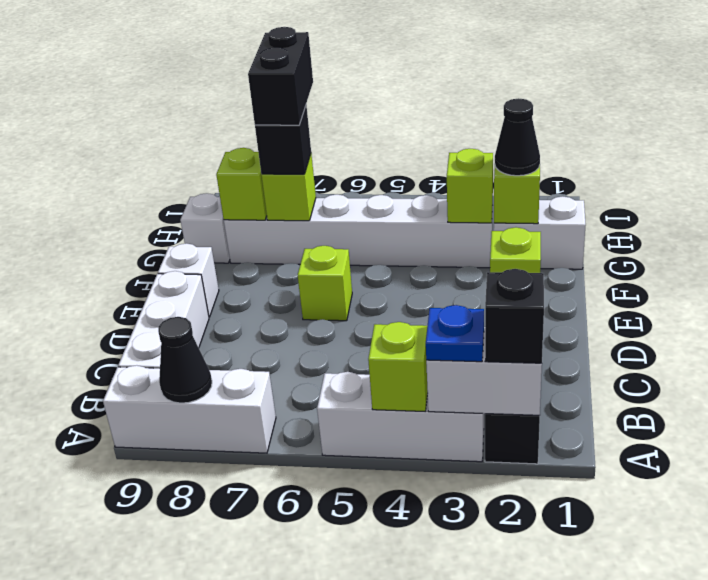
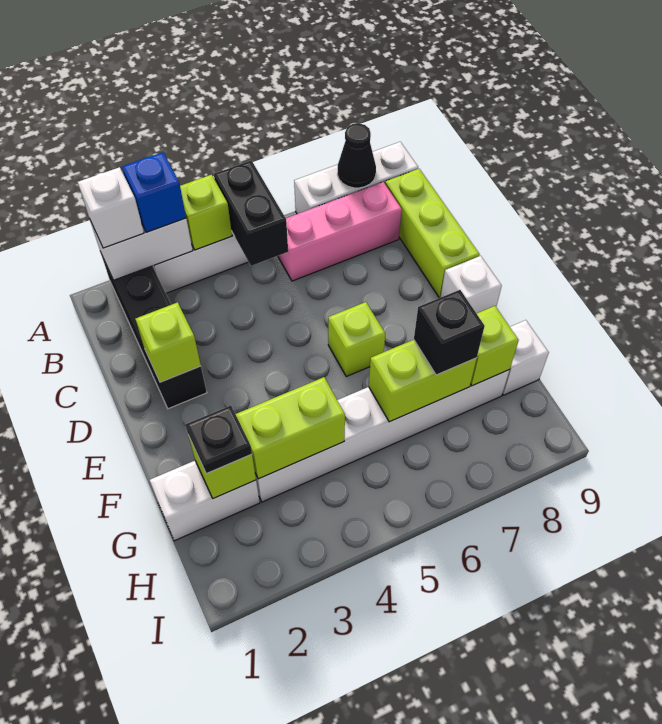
black 1x1 brick [485,269,544,363] -> white 1x1 brick [78,167,144,248]
blue 1x1 plate [426,305,484,362] -> blue 1x1 brick [122,152,186,232]
none -> pink 1x3 brick [278,182,402,281]
white 1x3 brick [118,271,209,368] -> lime 1x3 brick [385,169,480,298]
black 1x1 cone [495,98,540,176] -> black 1x1 plate [185,406,252,474]
lime 1x1 brick [447,149,493,223] -> lime 1x2 brick [236,377,345,479]
lime 1x1 brick [261,154,316,221] -> lime 1x2 brick [369,340,477,422]
black 1x2 brick [248,27,313,125] -> black 1x2 brick moved to [214,160,288,266]

